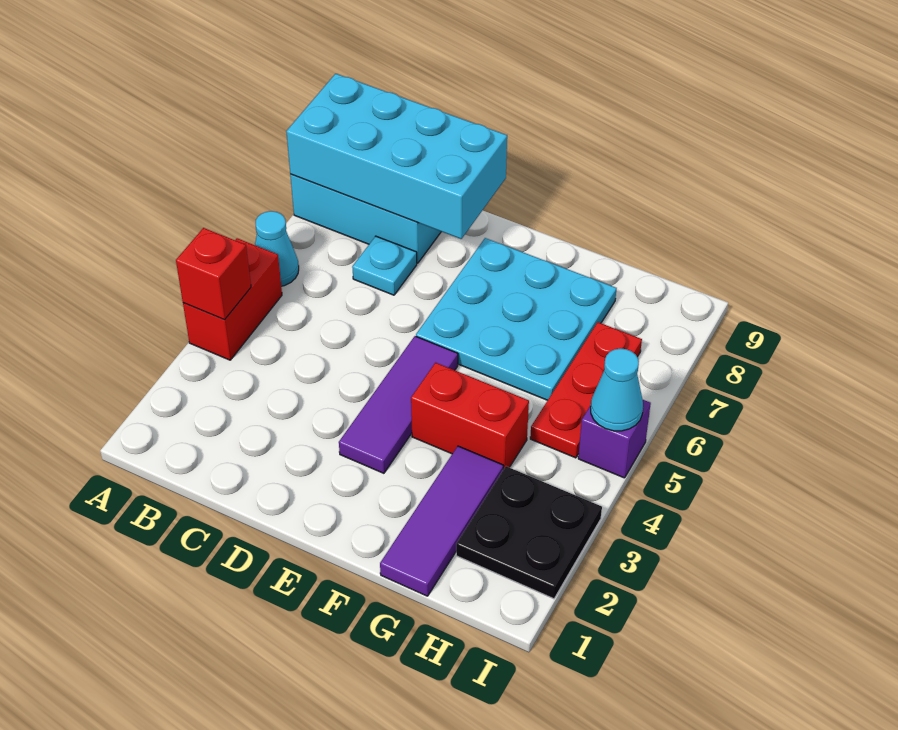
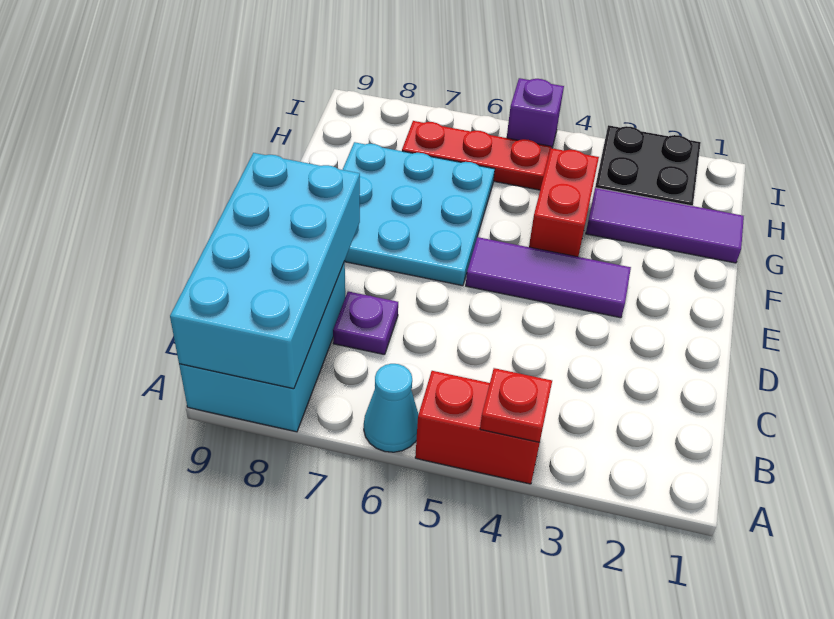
red 1x1 brick [176,228,251,320] -> red 1x1 plate [480,368,552,442]
cyan 1x1 plate [352,236,417,295] -> purple 1x1 plate [333,291,398,355]
cyan 1x1 cone [591,348,643,431] -> none

